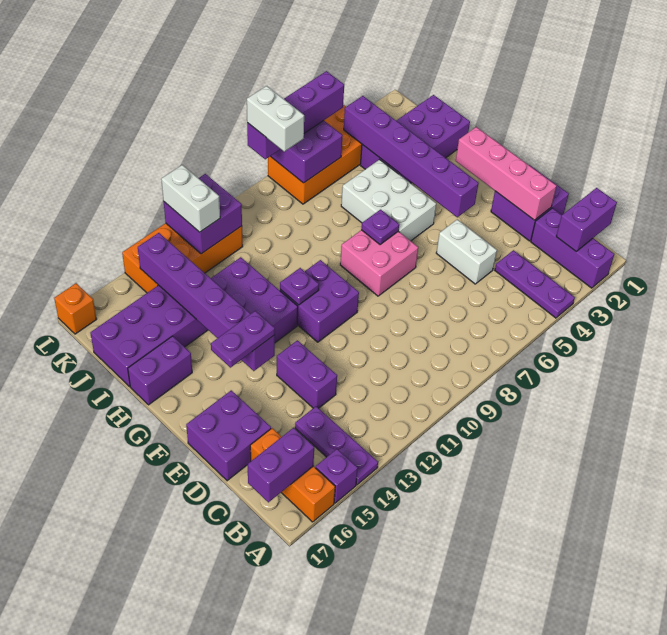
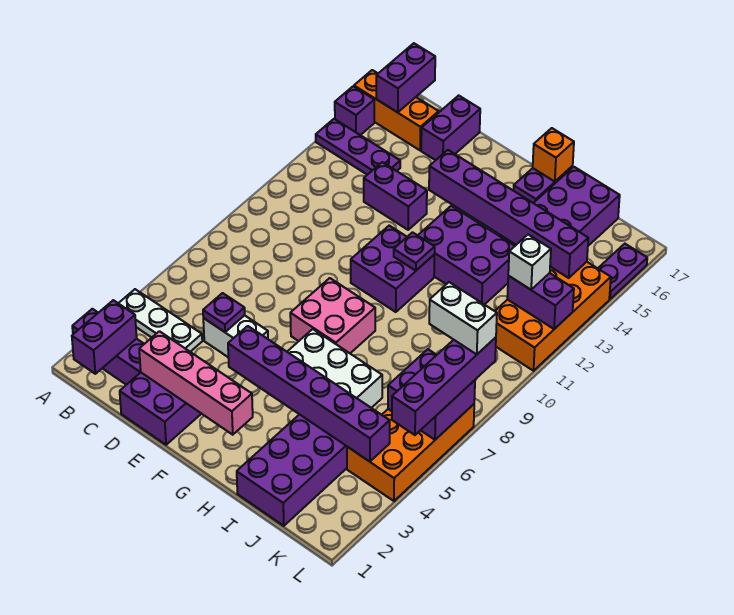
purple 1x3 plate [495,250,575,318] -> white 1x3 plate [118,289,202,352]
purple 2x2 brick [186,390,271,481] -> purple 1x2 brick [421,95,480,160]
purple 1x2 plate [211,311,275,368] -> purple 1x2 plate moved to [598,244,647,299]
purple 1x1 plate [361,210,399,245] -> purple 1x1 plate moved to [203,293,245,332]
purple 2x2 brick [164,174,242,254] -> purple 1x2 brick [507,273,574,329]
white 1x2 brick [161,165,220,232] -> white 1x1 brick [508,235,551,290]
orange 1x1 brick [54,283,97,334] -> orange 1x1 brick moved to [533,128,574,182]

